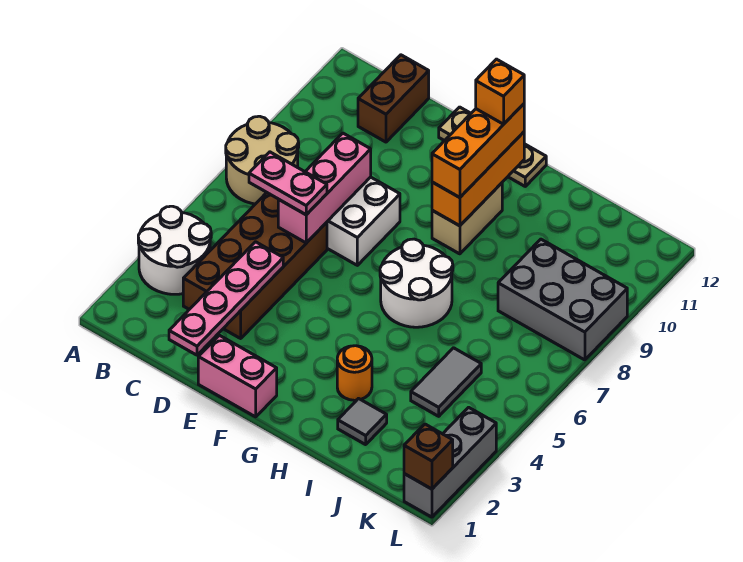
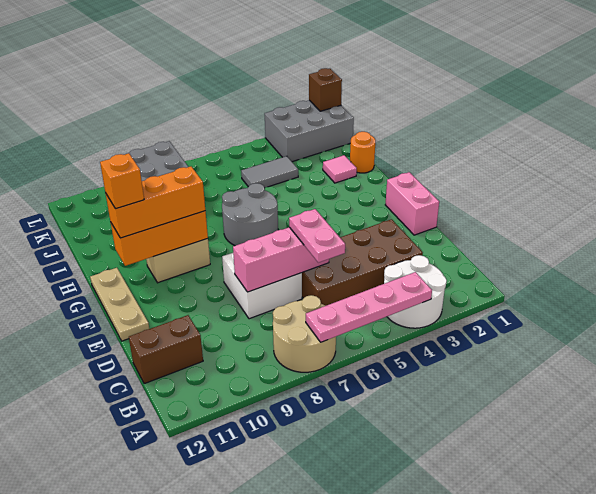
pink 1x4 plate [169,242,283,355] -> pink 1x4 plate moved to [306,272,432,342]
white 2x2 round brick [380,239,453,327] -> grey 2x2 round brick [222,183,278,246]
orange 1x1 round brick [337,346,372,400] -> orange 1x1 round brick moved to [350,132,375,173]
grey 1x1 tile [338,399,387,445] -> pink 1x1 tile [323,155,357,183]
grey 1x3 brick [404,407,496,517] -> grey 2x3 brick [265,100,354,162]

